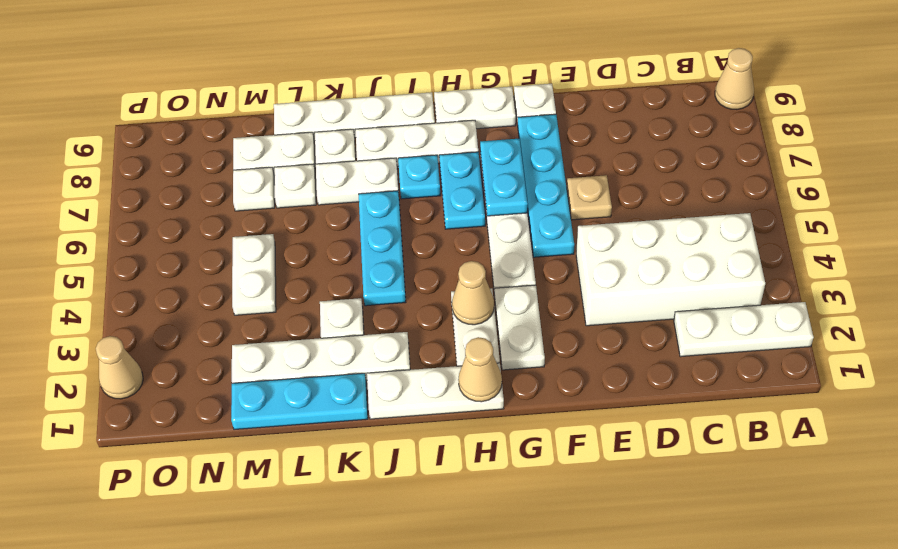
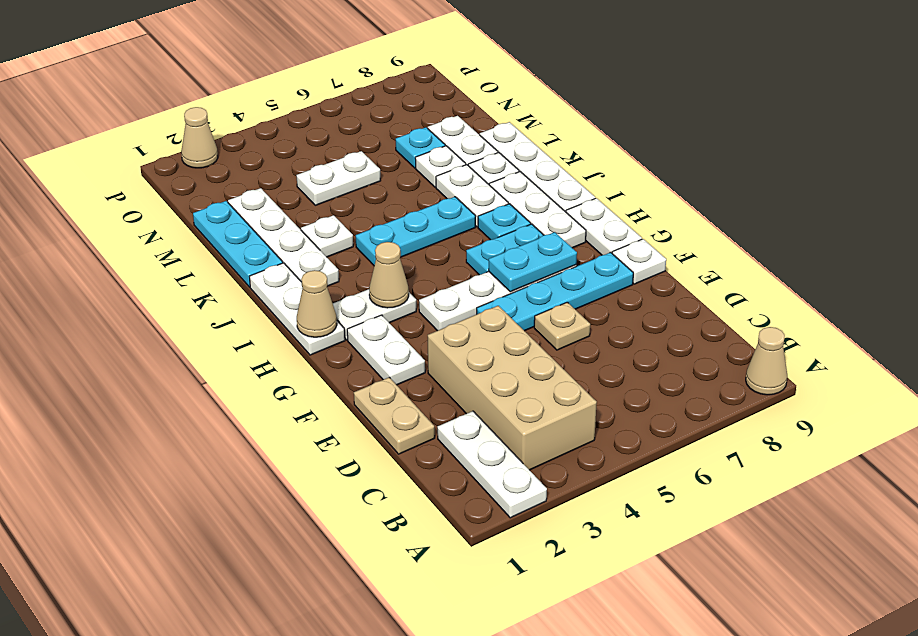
white 2x4 brick [576,213,765,326] -> tan 2x4 brick [428,306,597,470]
none -> tan 1x2 plate [354,377,435,454]
white 1x2 plate [495,285,545,370] -> white 1x2 plate turned to [347,315,425,385]
white 1x1 plate [233,167,275,211] -> cyan 1x1 plate [396,127,445,168]

